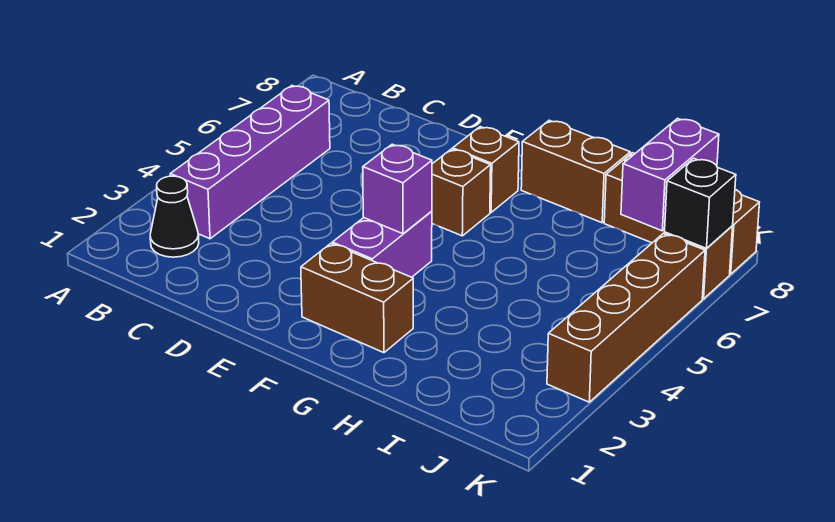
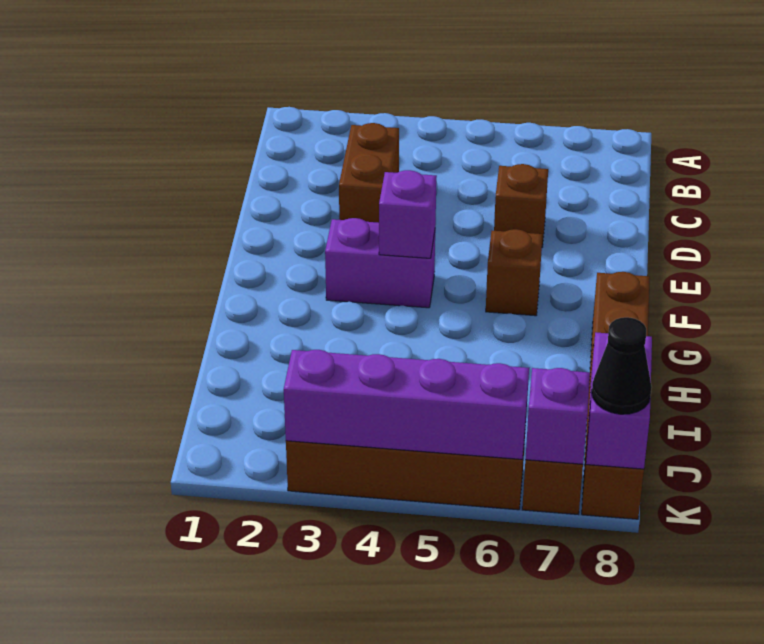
black 1x1 cone [150,176,199,257] -> black 1x1 cone moved to [592,317,652,414]
purple 1x4 brick [170,86,330,239] -> purple 1x4 brick moved to [284,350,529,459]
brown 1x2 brick [301,244,413,353] -> brown 1x2 brick moved to [339,123,399,223]
brown 1x1 brick [453,127,519,212] -> brown 1x1 brick moved to [494,164,548,247]
purple 1x2 brick [621,118,719,231] -> purple 1x2 brick turned to [586,333,652,469]
black 1x1 brick [665,158,736,248] -> purple 1x1 brick [525,368,590,464]

